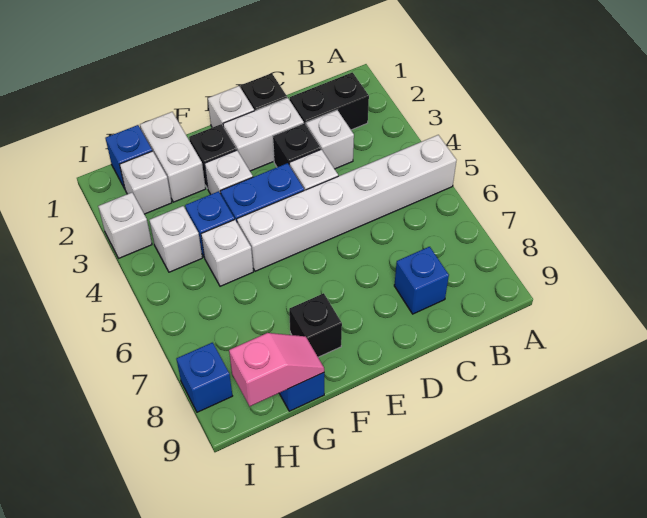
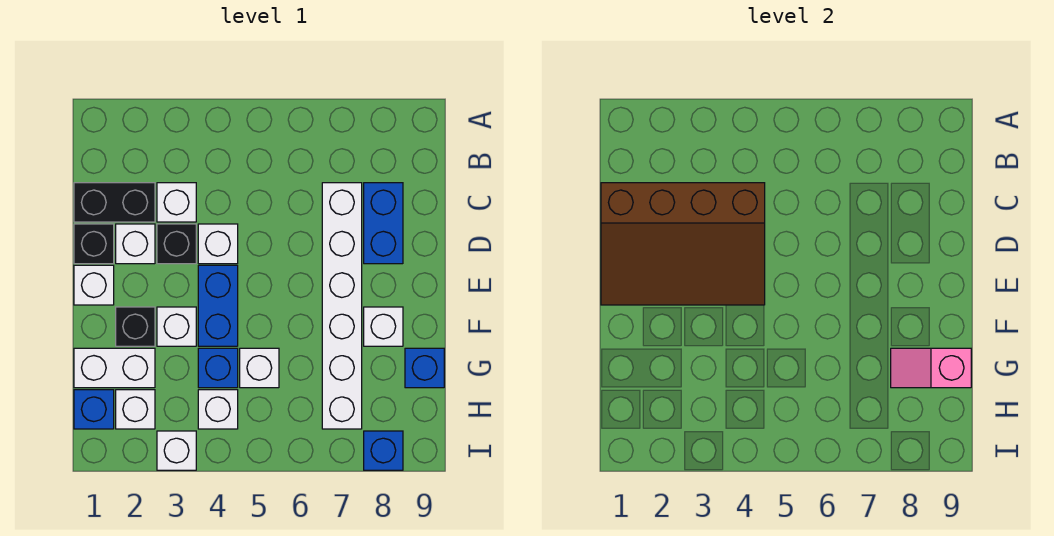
white 1x6 brick [237,135,456,271] -> white 1x6 brick moved to [322,183,362,429]
black 1x2 brick [290,72,369,130] -> black 1x2 brick turned to [74,183,155,222]
none -> brown 3x4 slope [601,183,765,305]
blue 1x1 brick [394,247,449,314] -> blue 1x2 brick [364,183,403,264]
white 1x2 brick [223,98,304,171] -> white 1x1 brick [116,224,155,264]
black 1x1 brick [289,293,342,357] -> white 1x1 brick [364,307,403,346]
pink 1x2 slope [229,333,324,406] -> pink 1x2 slope turned to [891,348,971,388]

